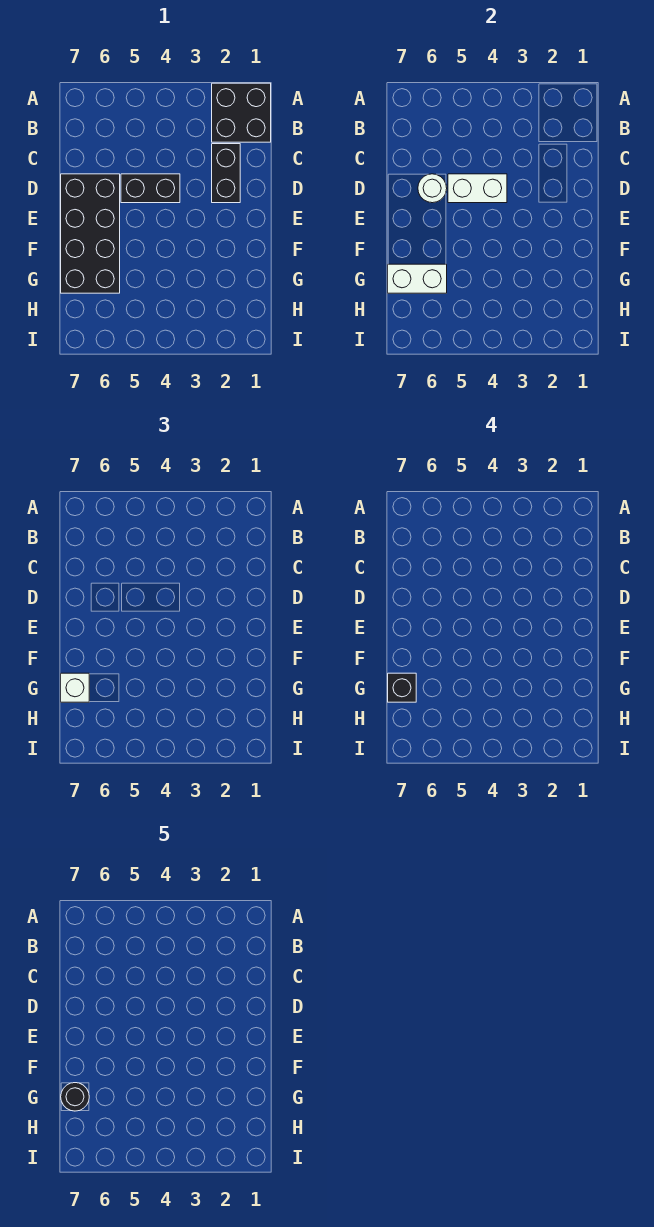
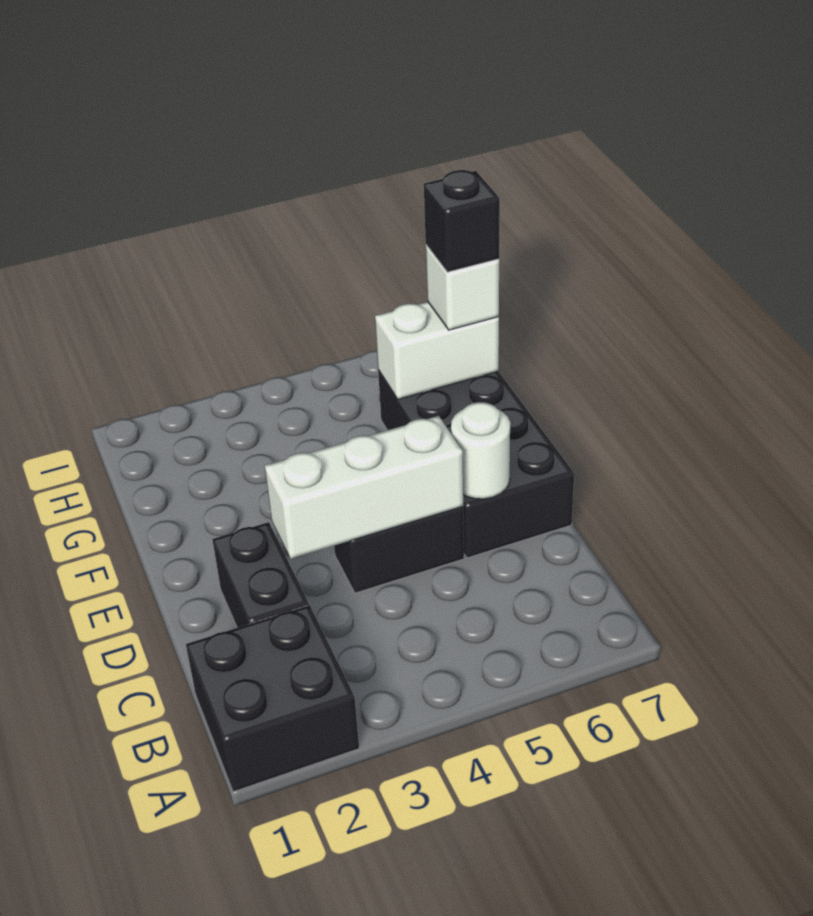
white 1x2 brick [448,174,507,203] -> white 1x3 brick [265,416,463,559]
black 1x1 round brick [61,1083,89,1111] -> none

